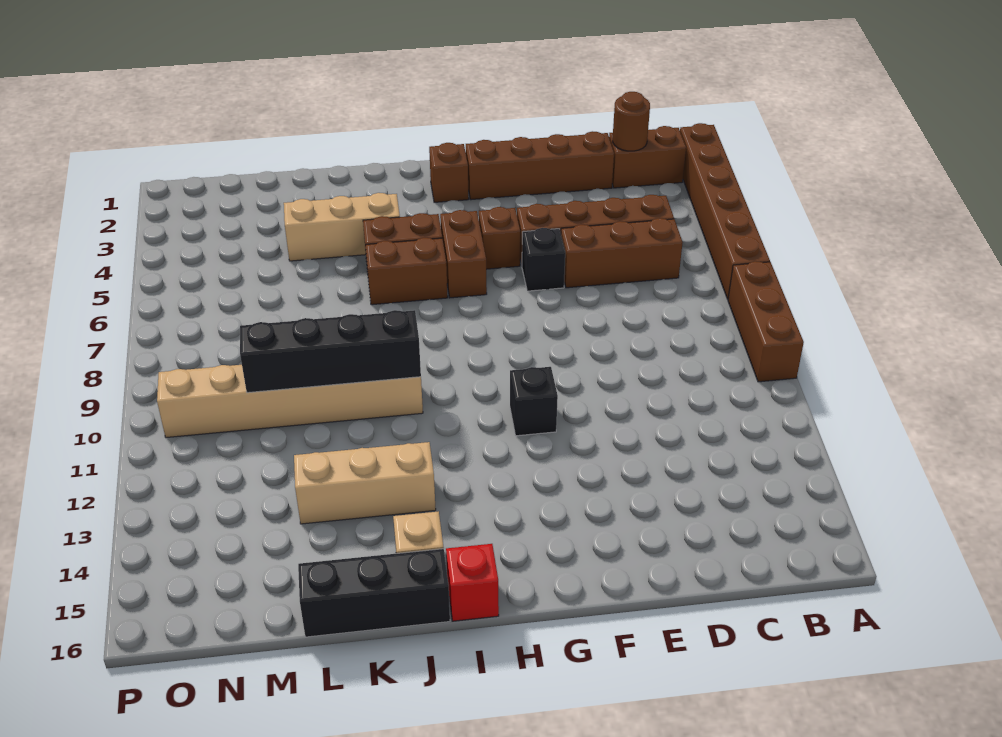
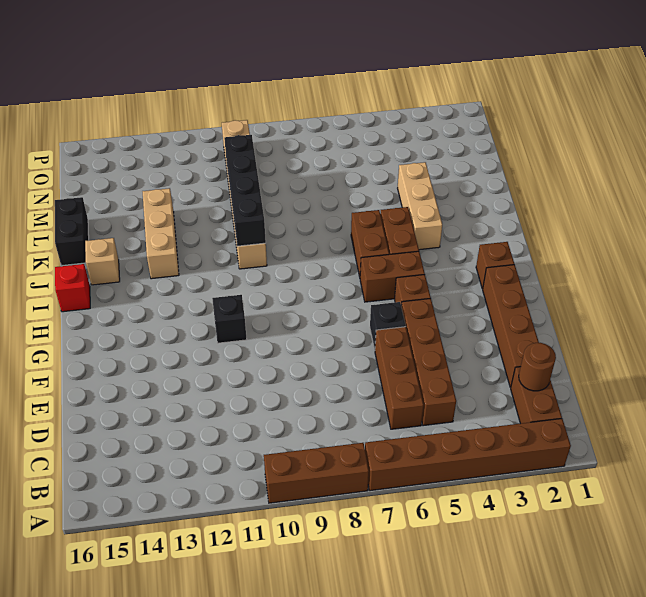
black 1x3 brick [298,549,450,637] -> black 1x2 brick [55,197,89,266]

